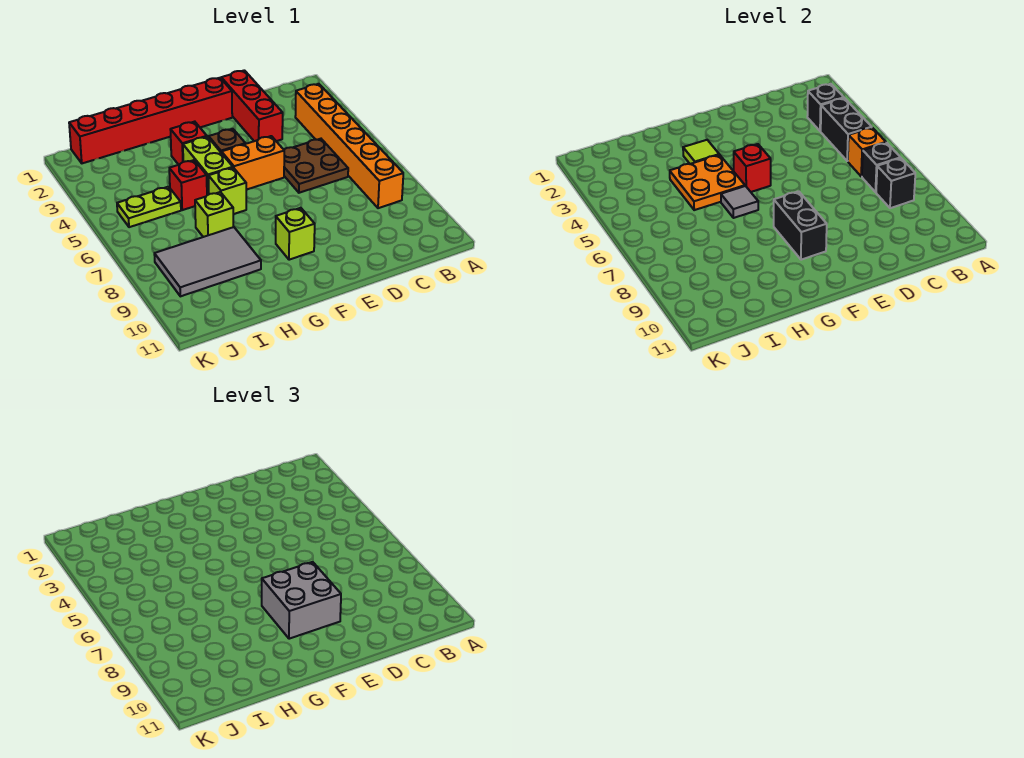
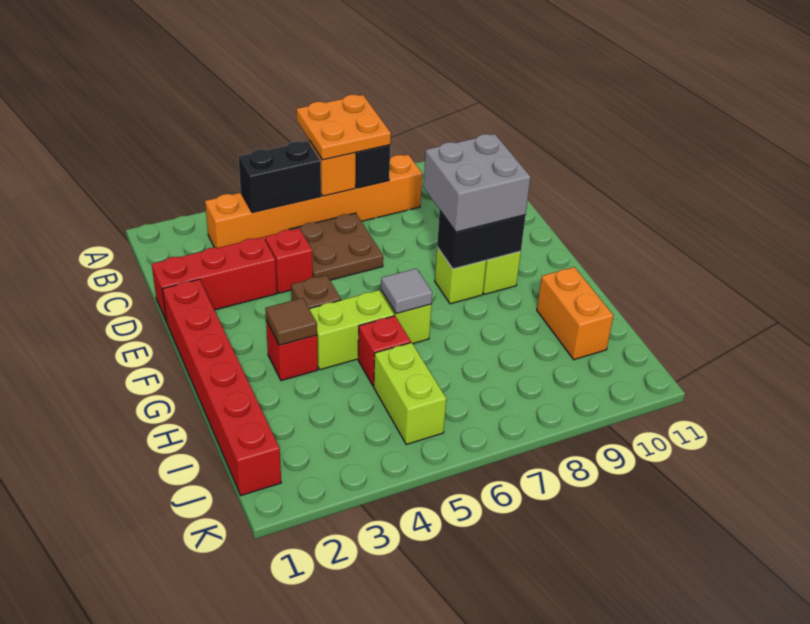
black 1x1 brick [807,84,844,131] -> none
black 1x1 brick [876,158,915,208] -> none
orange 1x2 brick [222,136,284,190] -> orange 1x2 brick moved to [537,267,613,360]
red 1x1 brick [734,144,771,192] -> red 1x1 brick moved to [265,228,313,293]
lime 1x1 tile [683,140,719,164] -> brown 1x1 tile [265,298,317,345]
orange 2x2 plate [670,155,745,210] -> orange 2x2 plate moved to [297,95,391,160]
lime 1x1 brick [195,192,233,237] -> lime 1x1 brick moved to [435,247,486,304]
grey 2x3 tile [154,227,261,296] -> none
lime 1x2 plate [117,187,181,227] -> lime 1x2 brick [374,343,446,444]

